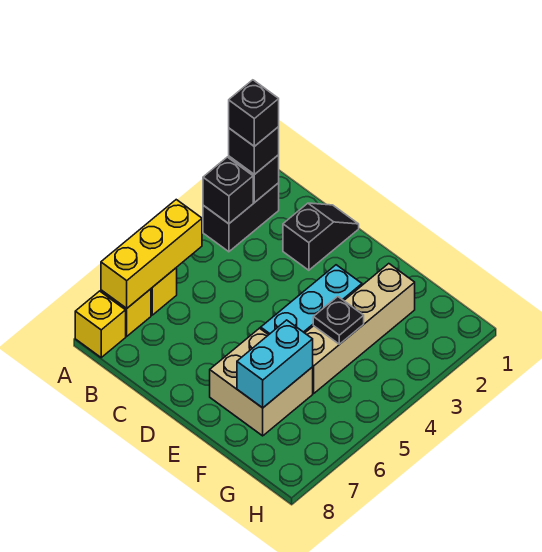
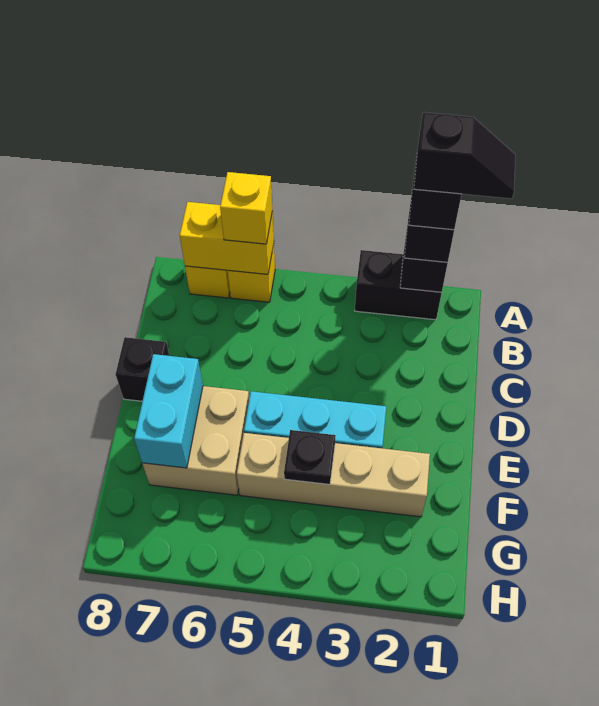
black 1x1 brick [203,157,253,224] -> black 1x1 brick moved to [116,337,169,401]
yellow 1x3 brick [101,200,202,308] -> yellow 1x2 brick [180,202,274,274]
yellow 1x1 brick [75,291,126,357] -> yellow 1x1 brick moved to [220,172,272,244]
black 1x2 slope [283,203,359,270] -> black 1x2 slope moved to [414,112,515,199]
cyan 1x2 brick [237,320,313,408] -> cyan 1x2 brick turned to [134,354,203,468]

